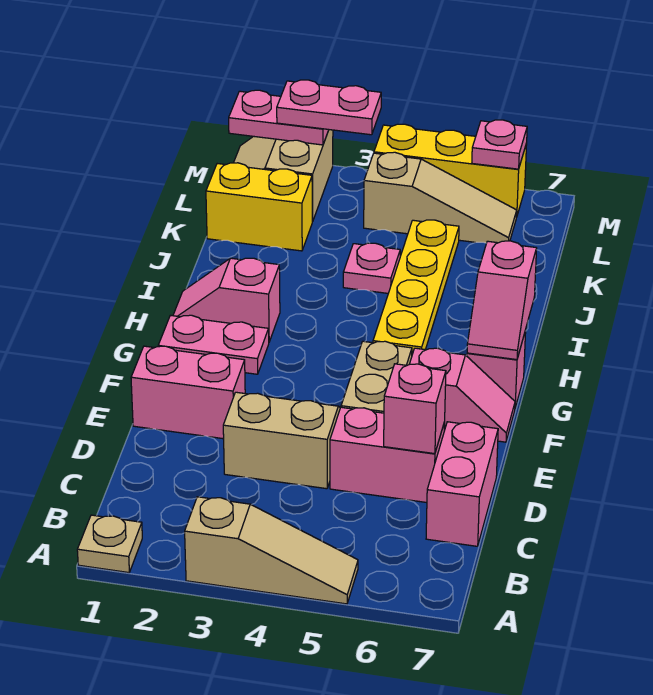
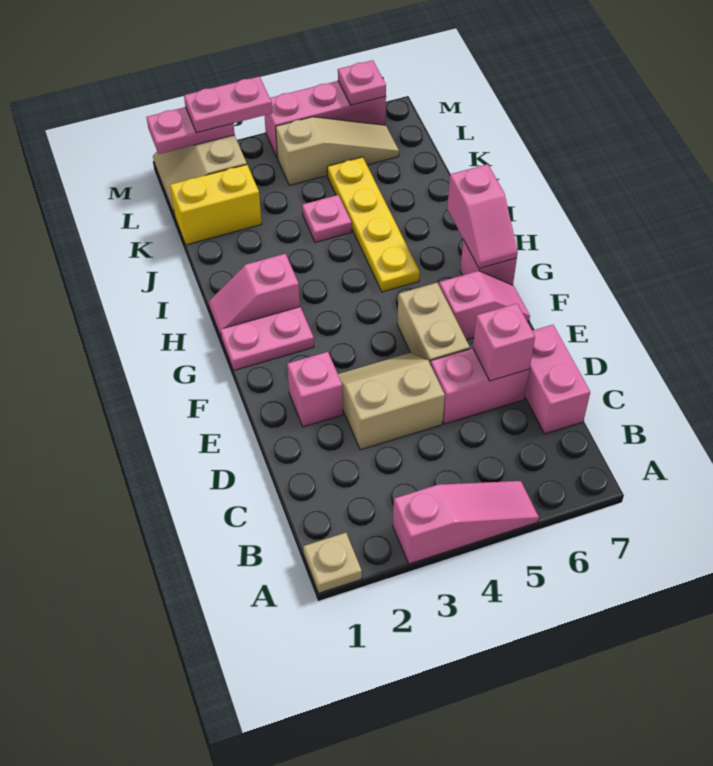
tan 1x3 slope [185,497,358,604] -> pink 1x3 slope [393,481,539,564]
pink 1x2 brick [131,346,245,439] -> pink 1x1 brick [287,352,343,427]
yellow 1x3 brick [374,124,527,217] -> pink 1x3 brick [264,81,386,158]

